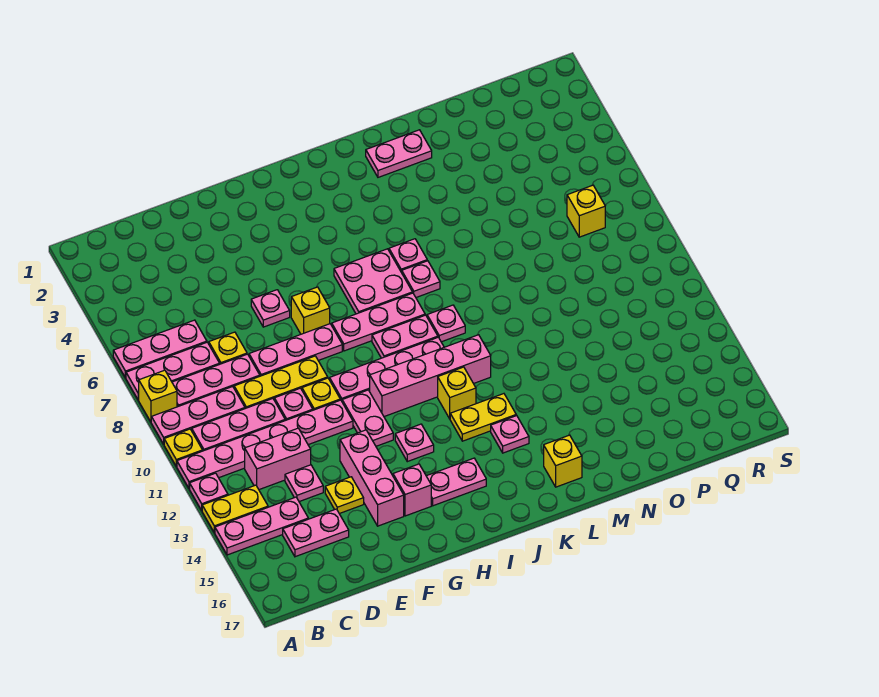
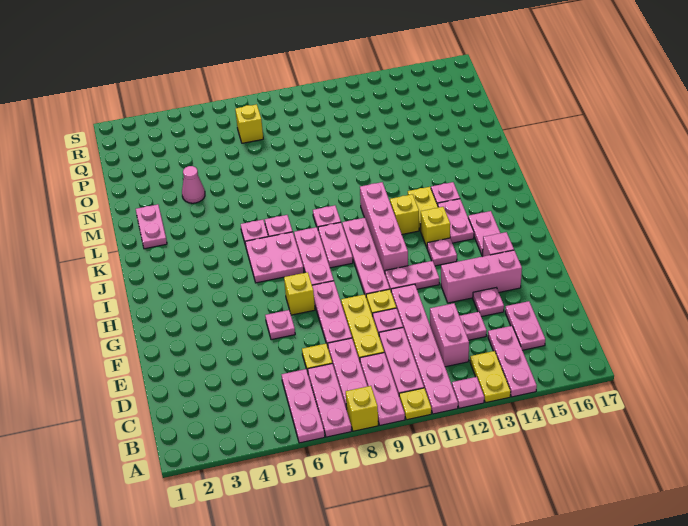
yellow 1x1 plate [325,477,364,514] -> pink 1x1 plate [473,288,504,317]
none -> pink 1x2 plate [438,199,474,243]
yellow 1x1 brick [544,435,582,487] -> yellow 1x1 brick moved to [420,207,450,247]
none -> pink 1x1 cone [182,166,205,203]

